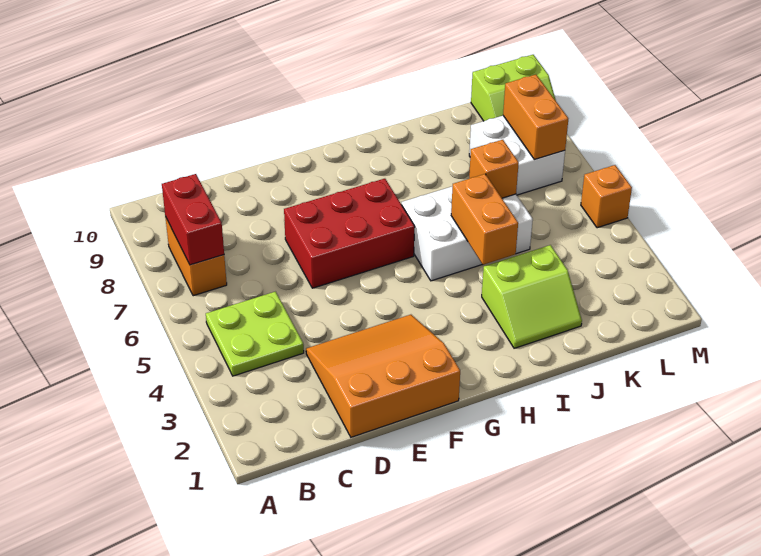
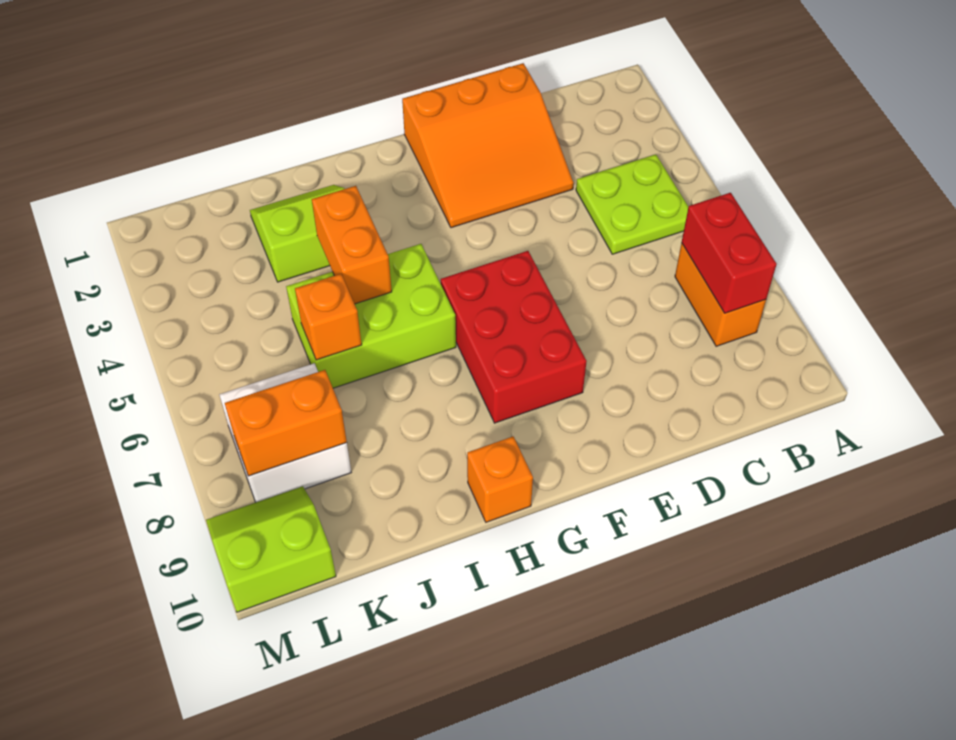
red 2x3 brick [284,179,415,288] -> red 2x3 brick turned to [441,251,587,423]
white 2x3 brick [402,187,533,281] -> lime 2x3 brick [286,244,456,388]
orange 1x2 brick [503,75,568,159] -> orange 1x2 brick turned to [225,370,347,476]
orange 1x1 brick [581,165,632,228] -> orange 1x1 brick moved to [467,437,533,522]

